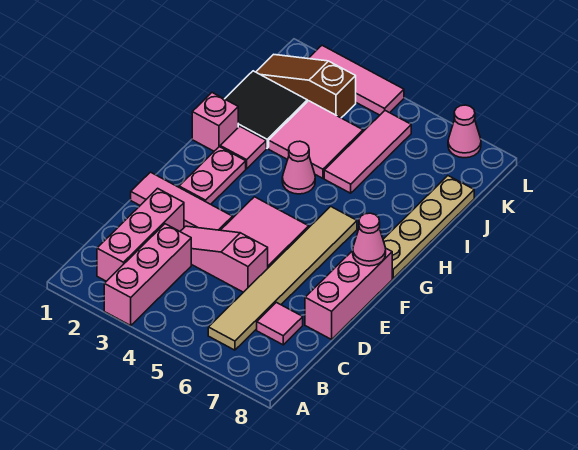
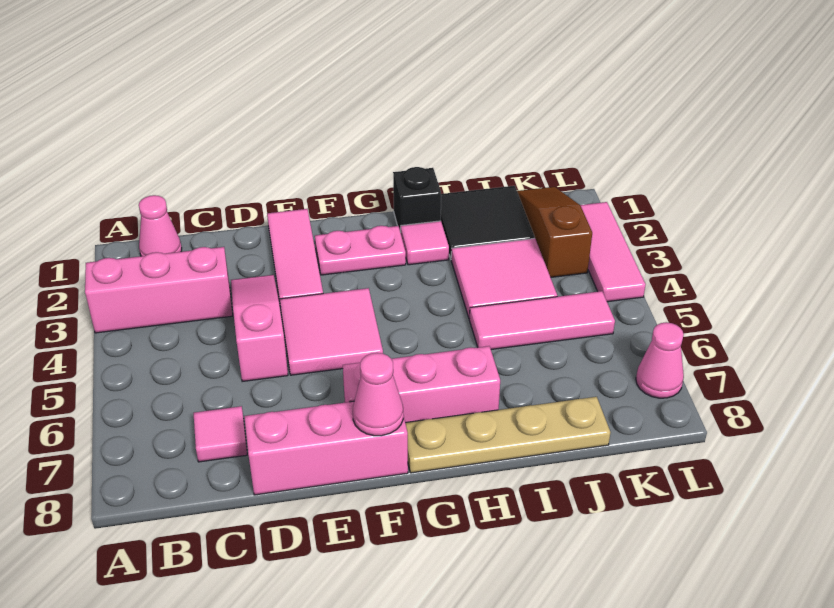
pink 1x3 brick [97,188,184,281] -> pink 1x3 brick moved to [343,346,500,423]
tan 1x6 tile [208,206,357,350] -> none
pink 1x1 brick [192,93,238,151] -> black 1x1 brick [393,167,441,232]
pink 1x1 cone [282,141,315,194] -> pink 1x1 cone moved to [139,195,182,256]

